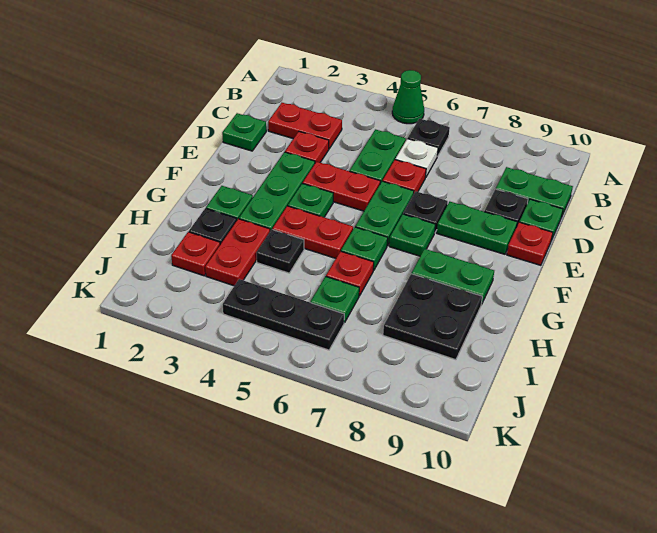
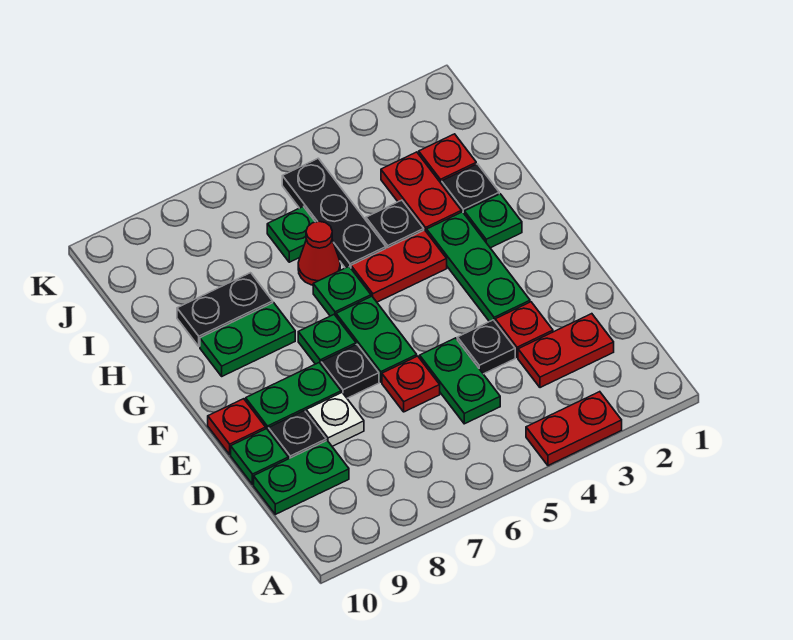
green 1x1 cone [392,70,424,124] -> none
black 1x1 plate [408,119,450,156] -> black 1x1 plate moved to [457,320,515,374]
white 1x1 plate [395,139,438,178] -> white 1x1 plate moved to [306,393,364,446]
green 1x1 plate [222,113,266,151] -> none
red 1x2 plate [303,162,380,211] -> red 1x2 plate moved to [526,392,622,466]
green 1x1 plate [288,183,333,217] -> none
red 1x1 plate [326,251,374,296] -> red 1x1 cone [298,221,340,285]
black 2x2 plate [383,274,482,360] -> black 1x2 plate [177,273,273,346]
black 1x3 plate [223,279,344,350] -> black 1x3 plate turned to [282,158,386,268]

